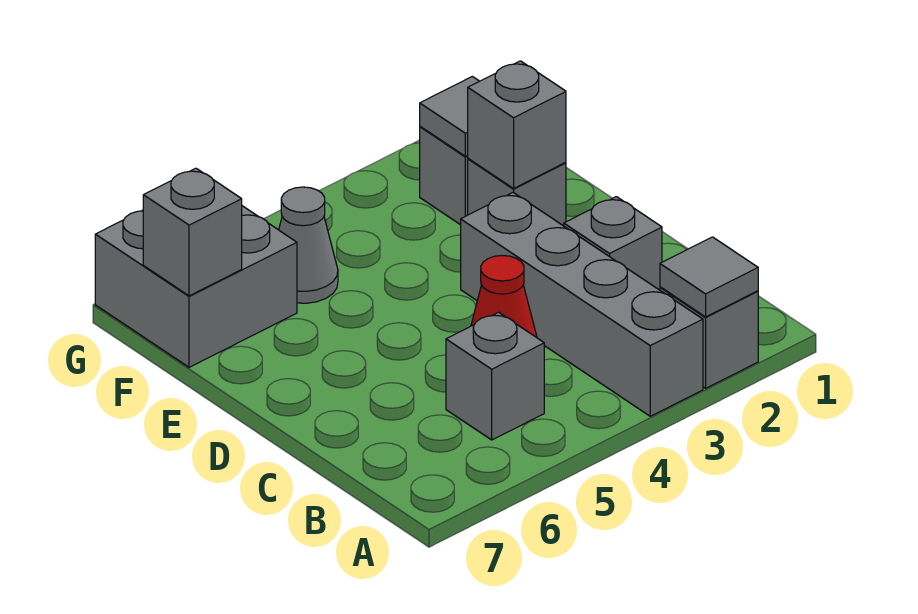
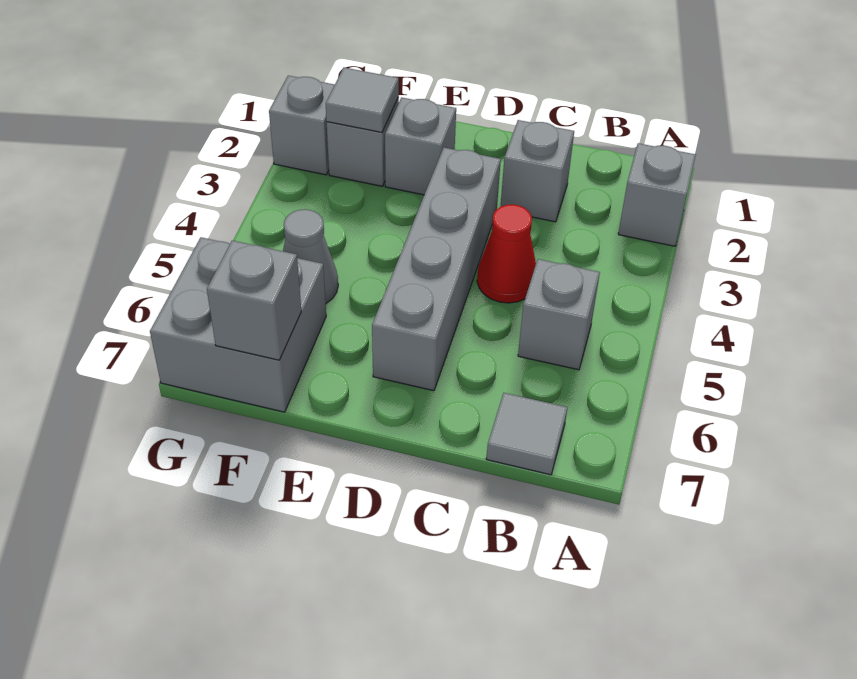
grey 1x1 tile [660,237,758,317] -> grey 1x1 tile moved to [486,393,567,475]
grey 1x4 brick [461,192,703,416] -> grey 1x4 brick turned to [372,148,501,391]
grey 1x1 brick [468,61,566,188] -> grey 1x1 brick moved to [269,76,335,175]

